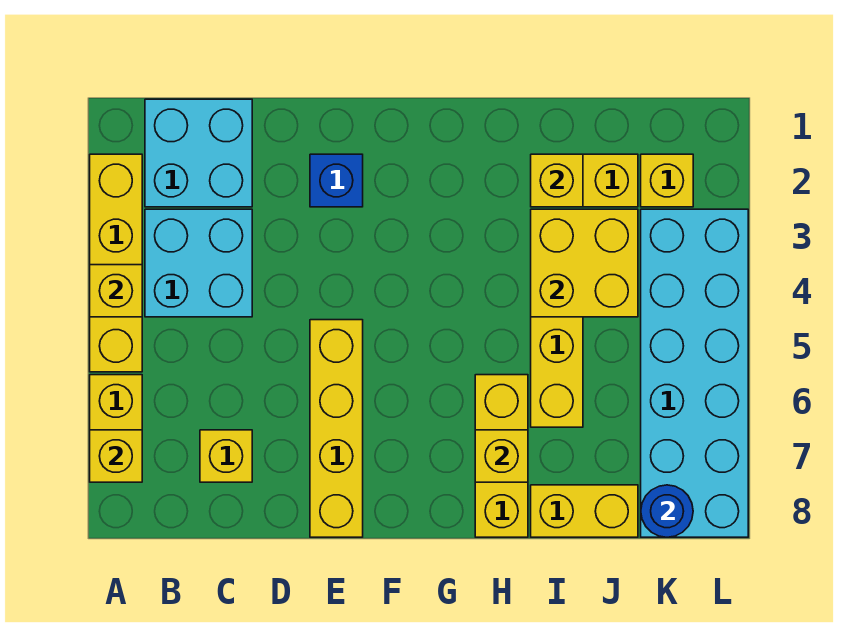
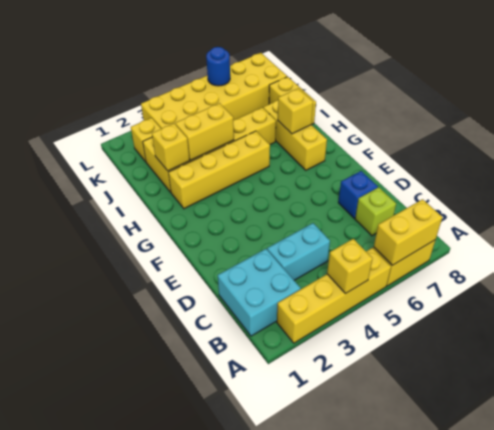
yellow 1x1 brick [90,430,142,482] -> yellow 1x2 brick [374,199,442,265]
cyan 2x2 brick [145,209,252,317] -> cyan 1x2 brick [267,223,330,280]
yellow 1x1 brick [200,430,252,482] -> lime 1x1 brick [355,187,396,236]
blue 1x1 brick [310,154,363,207] -> blue 1x1 brick moved to [338,171,378,218]
yellow 1x4 brick [310,320,363,537] -> yellow 1x4 brick moved to [168,131,270,209]
yellow 1x3 brick [475,375,528,537] -> yellow 1x3 brick turned to [263,100,327,170]
yellow 2x2 brick [531,209,638,317] -> yellow 1x2 brick [175,103,234,160]
cyan 2x6 brick [641,209,748,537] -> yellow 2x6 brick [141,53,287,129]
blue 1x1 round brick [641,485,693,537] -> blue 1x1 round brick moved to [206,47,230,86]

